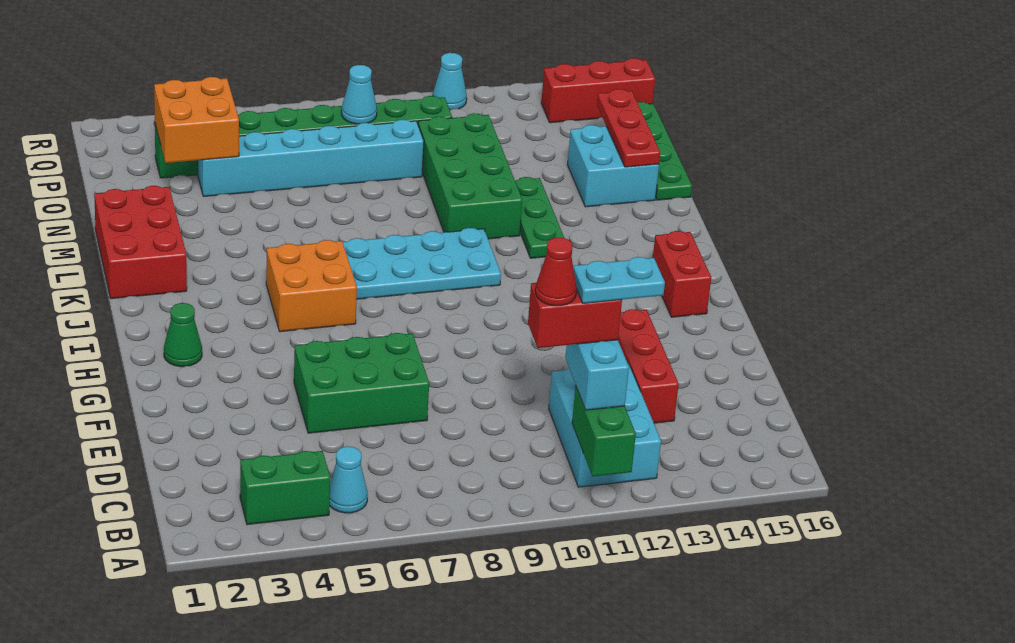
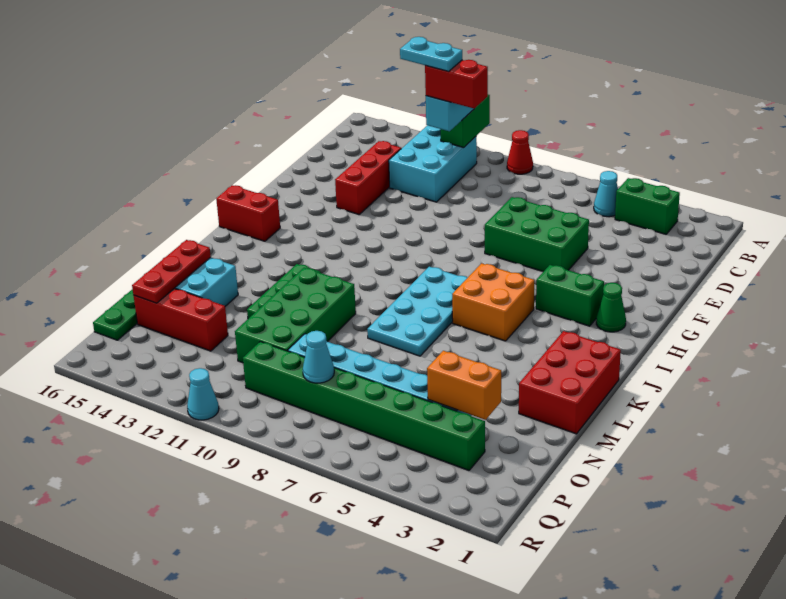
red 1x1 cone [535,237,577,306] -> red 1x1 cone moved to [507,130,533,174]
none -> green 1x2 brick [536,265,604,326]
red 1x2 brick [653,231,711,317] -> red 1x2 brick turned to [216,185,280,241]
cyan 2x4 plate [343,228,501,299] -> cyan 2x4 plate turned to [367,267,467,356]
orange 2x2 brick [154,77,239,163] -> orange 1x2 brick [427,351,501,420]
red 1x3 brick [541,58,655,123] -> red 1x3 brick moved to [134,288,228,351]

